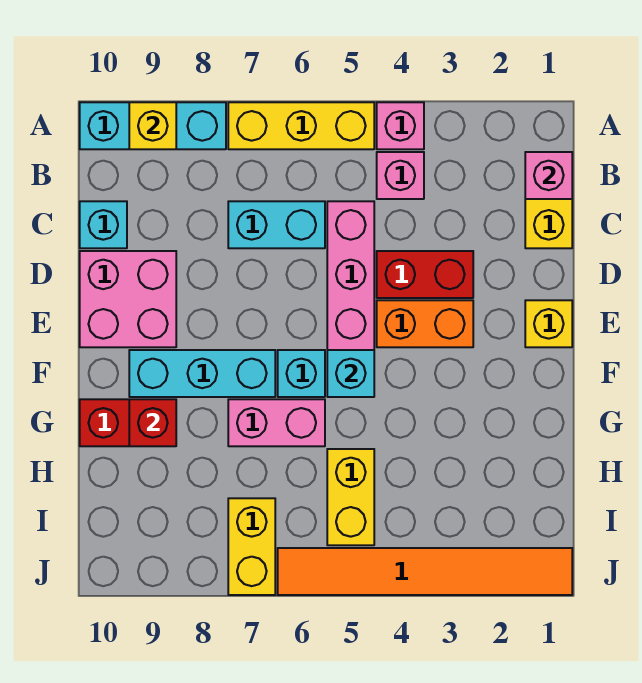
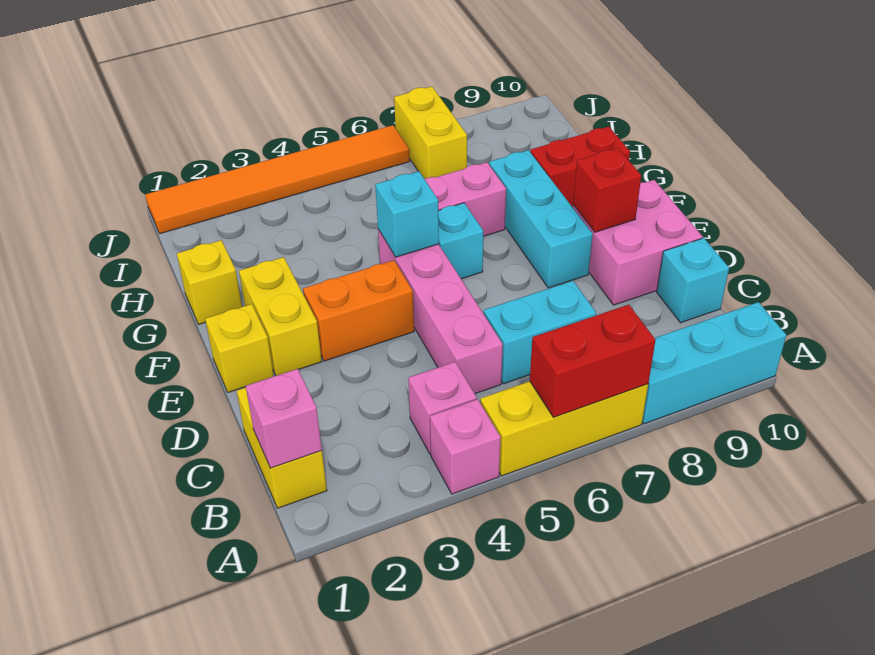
yellow 1x1 brick [129,102,176,149] -> yellow 1x1 brick moved to [177,240,242,324]
red 1x2 brick [377,251,473,298] -> red 1x2 brick moved to [530,305,655,417]
cyan 1x3 brick [129,350,275,397] -> cyan 1x3 brick turned to [489,150,593,288]
red 1x1 brick [129,399,176,446] -> red 1x1 brick moved to [573,148,641,232]
yellow 1x2 brick [327,449,374,545] -> yellow 1x2 brick moved to [239,257,322,376]

